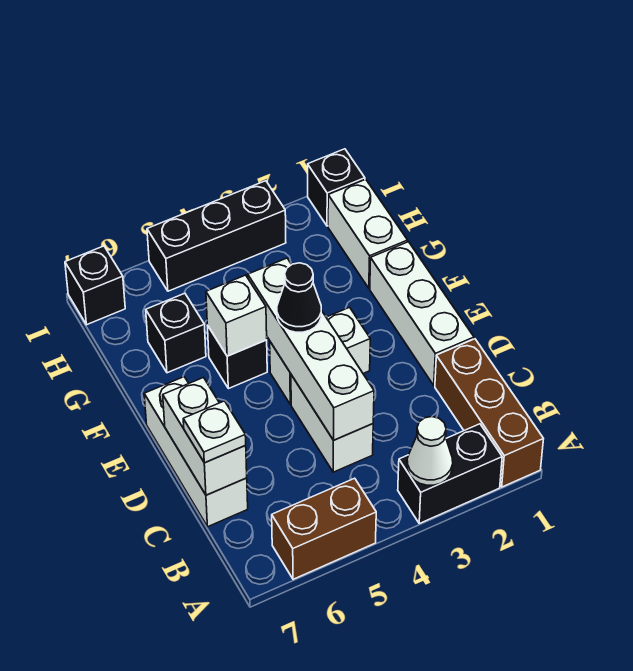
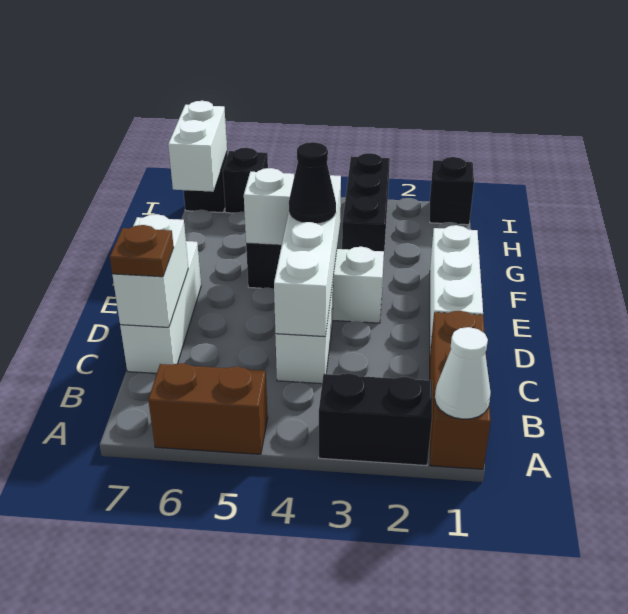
white 1x1 cone [407,417,453,485] -> white 1x1 cone moved to [435,327,491,419]
white 1x1 plate [183,401,246,463] -> brown 1x1 plate [110,225,174,277]
white 1x2 brick [328,179,408,288] -> white 1x2 brick moved to [168,101,227,192]
black 1x1 brick [146,293,206,373] -> black 1x1 brick moved to [223,148,268,213]
black 1x3 brick [147,181,286,291] -> black 1x3 brick turned to [342,153,390,266]

